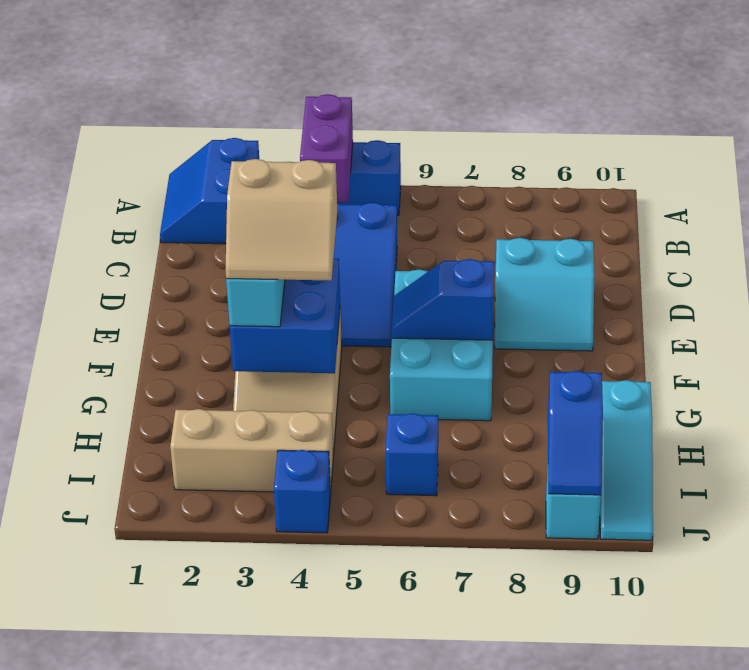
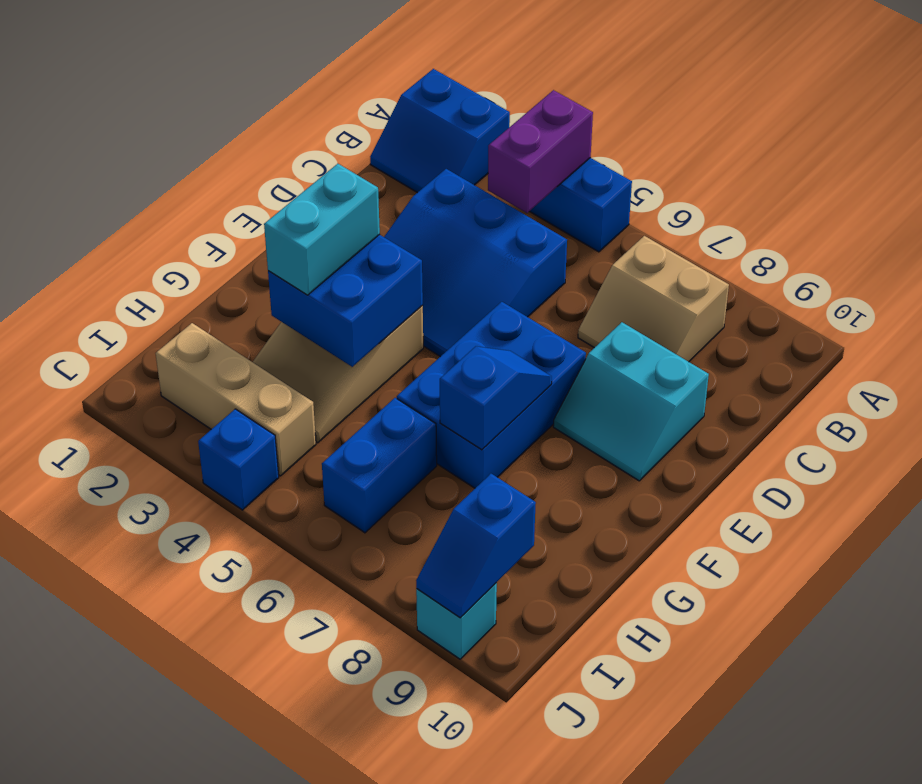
blue 2x2 slope [160,138,259,244] -> blue 2x2 slope turned to [370,69,510,193]
cyan 2x3 brick [390,269,493,421] -> blue 2x3 brick [397,302,586,488]
tan 2x2 slope [225,159,337,281] -> tan 2x2 slope moved to [578,236,729,362]
blue 1x2 slope [392,259,494,340] -> blue 1x2 slope turned to [440,346,552,450]
cyan 1x3 slope [600,380,653,540] -> none
blue 1x1 brick [386,413,438,496] -> blue 1x2 brick [322,398,437,533]

